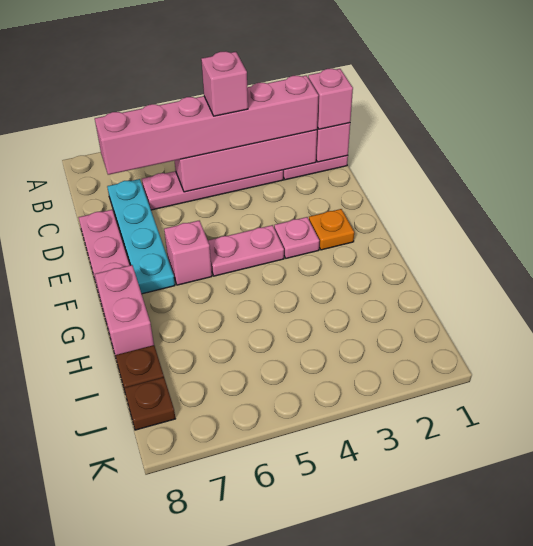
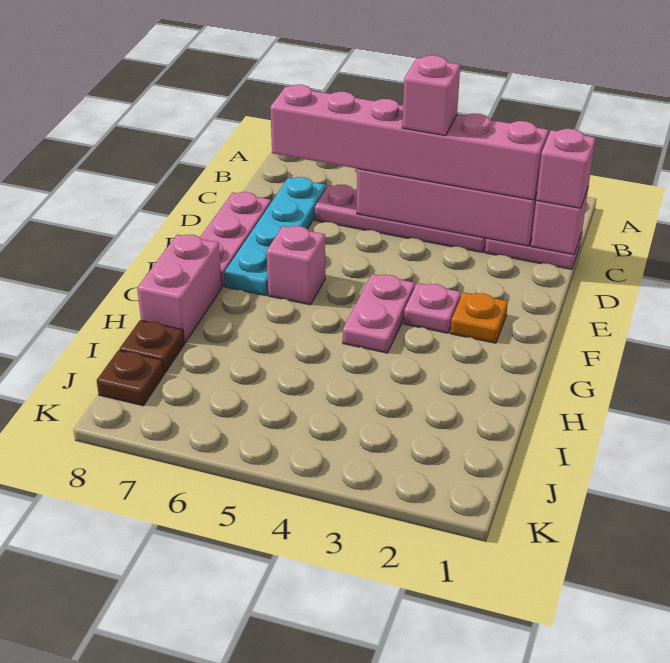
pink 1x2 plate [208,225,284,276] -> pink 1x2 plate turned to [343,274,415,353]

